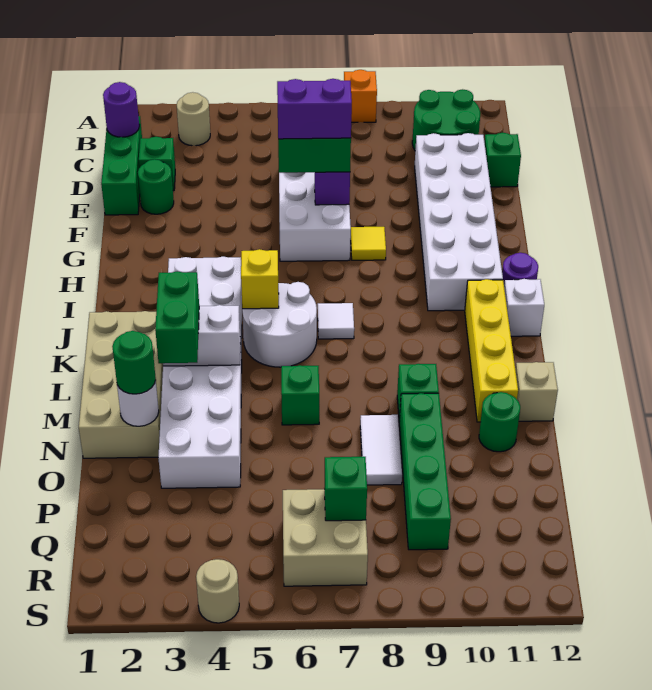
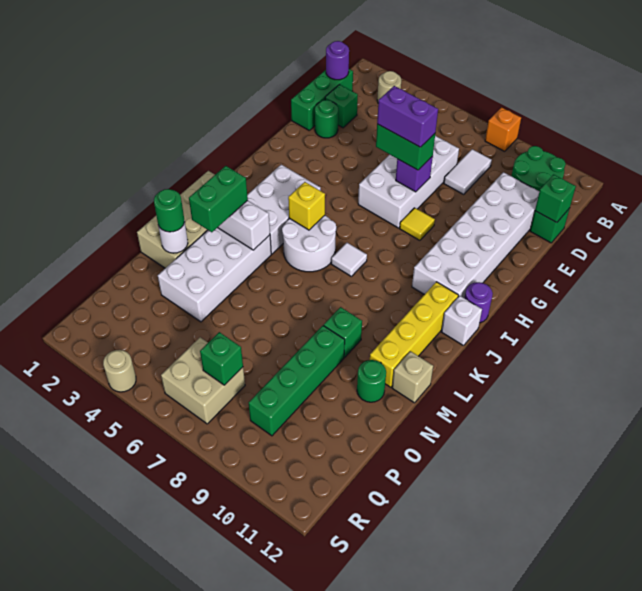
green 1x1 brick [281,365,319,425] -> green 1x1 brick moved to [535,174,576,223]
white 1x2 tile [360,415,402,485] -> white 1x2 tile moved to [444,149,492,194]

